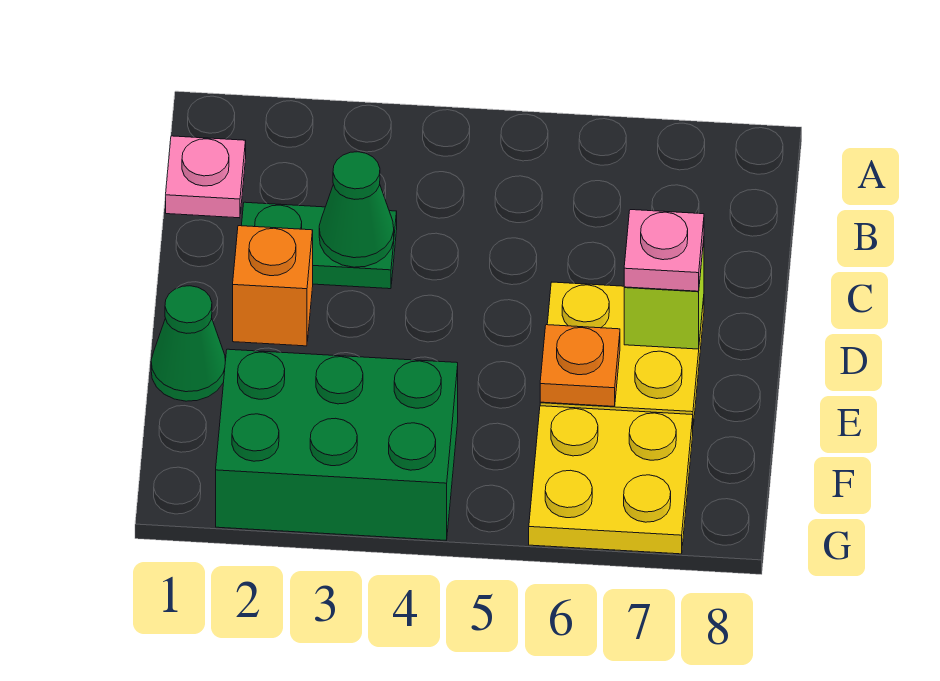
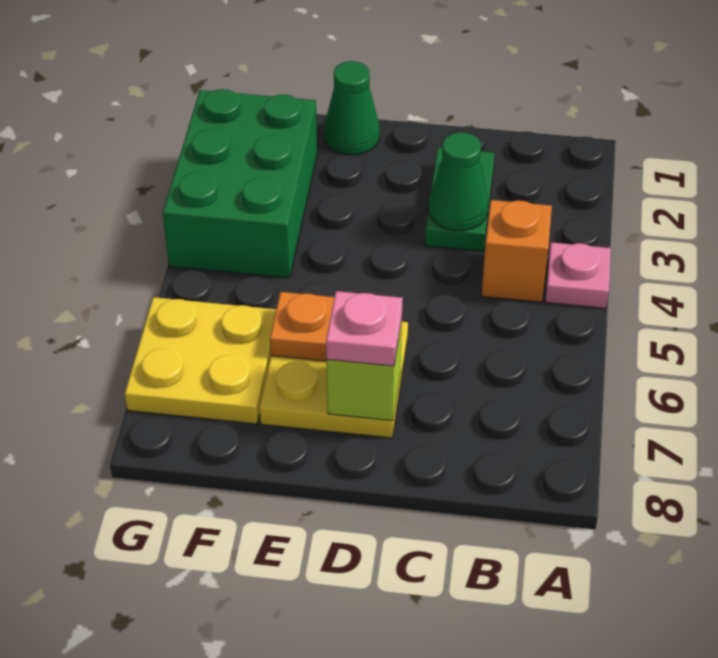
pink 1x1 plate [166,136,246,218] -> pink 1x1 plate moved to [545,242,611,308]
orange 1x1 brick [233,226,313,346] -> orange 1x1 brick moved to [481,200,552,302]

